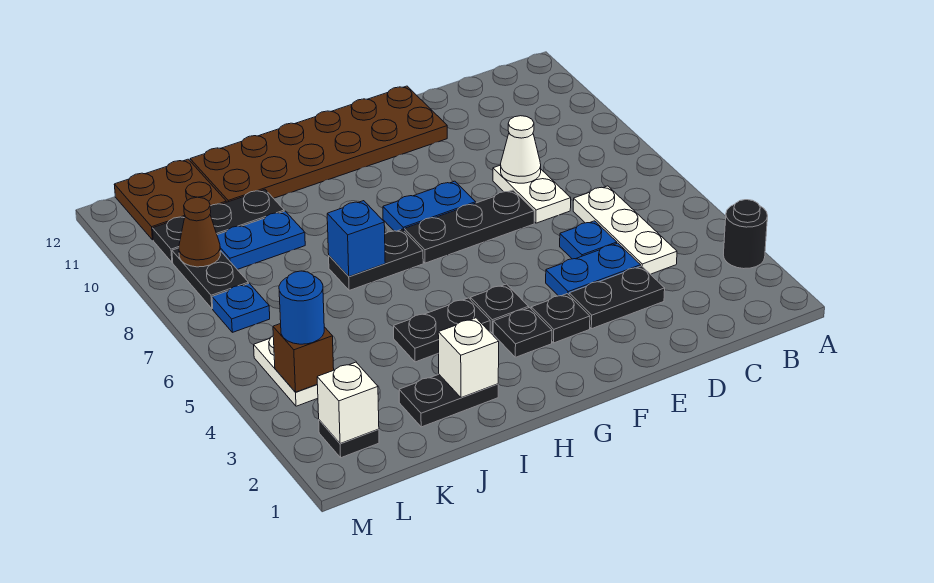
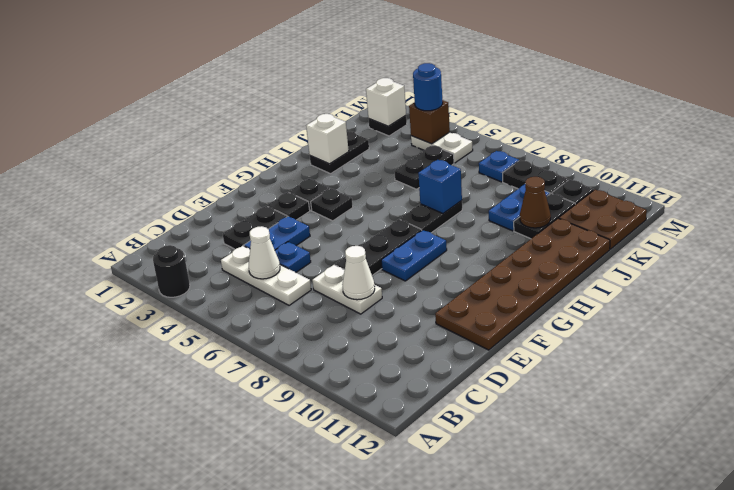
none -> white 1x1 cone [249,226,280,279]
black 1x2 plate [394,298,490,362] -> black 1x2 plate moved to [394,145,454,189]
brown 1x1 cone [179,197,220,267] -> brown 1x1 cone moved to [520,177,551,228]

